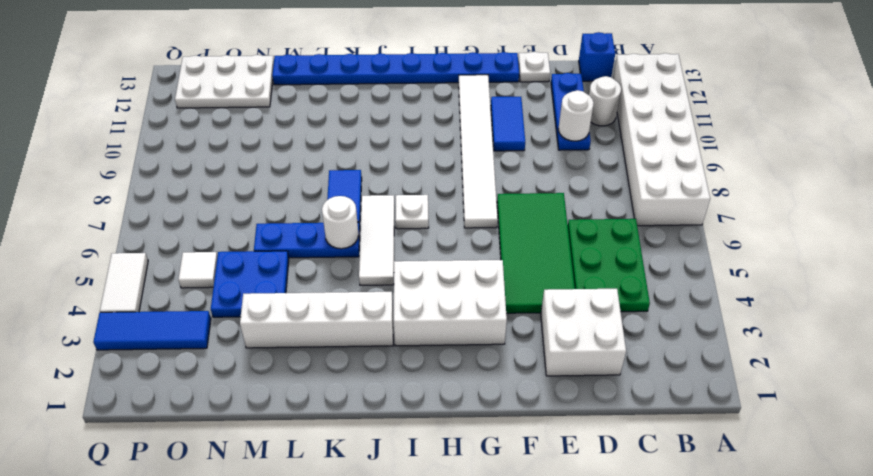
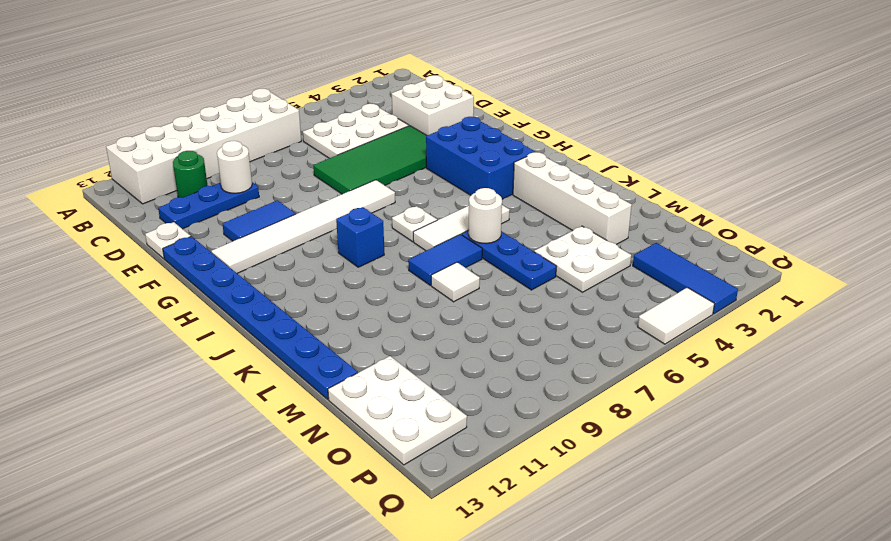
green 2x3 plate [568,219,650,312] -> white 2x3 plate [303,104,409,158]
white 1x1 round brick [589,76,621,126] -> green 1x1 round brick [173,151,208,197]
blue 1x1 brick [579,32,615,81] -> blue 1x1 brick moved to [336,207,384,267]
white 2x3 brick [394,260,507,346] -> blue 2x3 brick [426,116,535,199]
blue 2x2 plate [211,251,289,317] -> white 2x2 plate [534,226,631,292]
white 1x1 tile [178,252,218,288] -> white 1x1 tile moved to [431,262,480,302]

